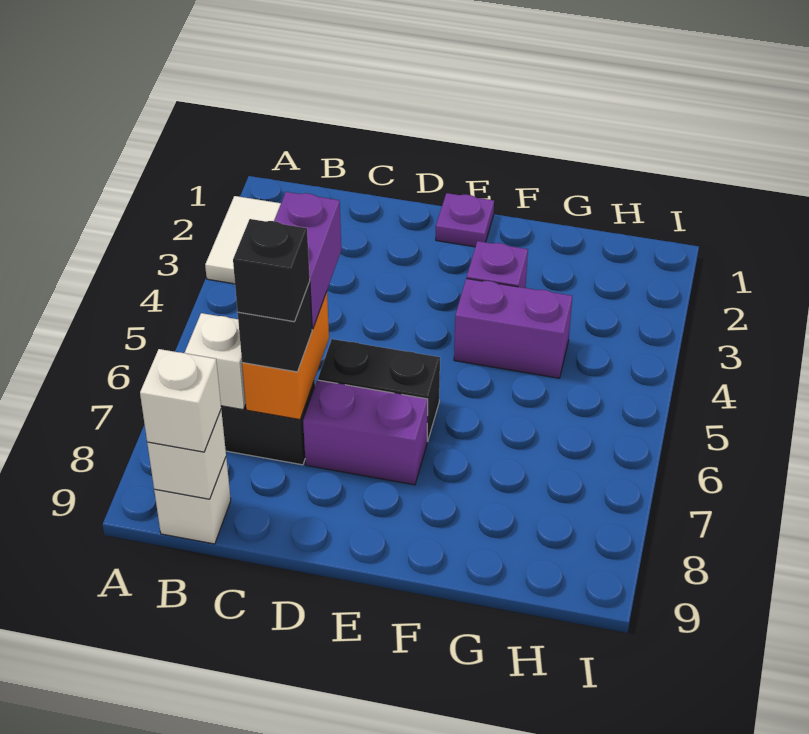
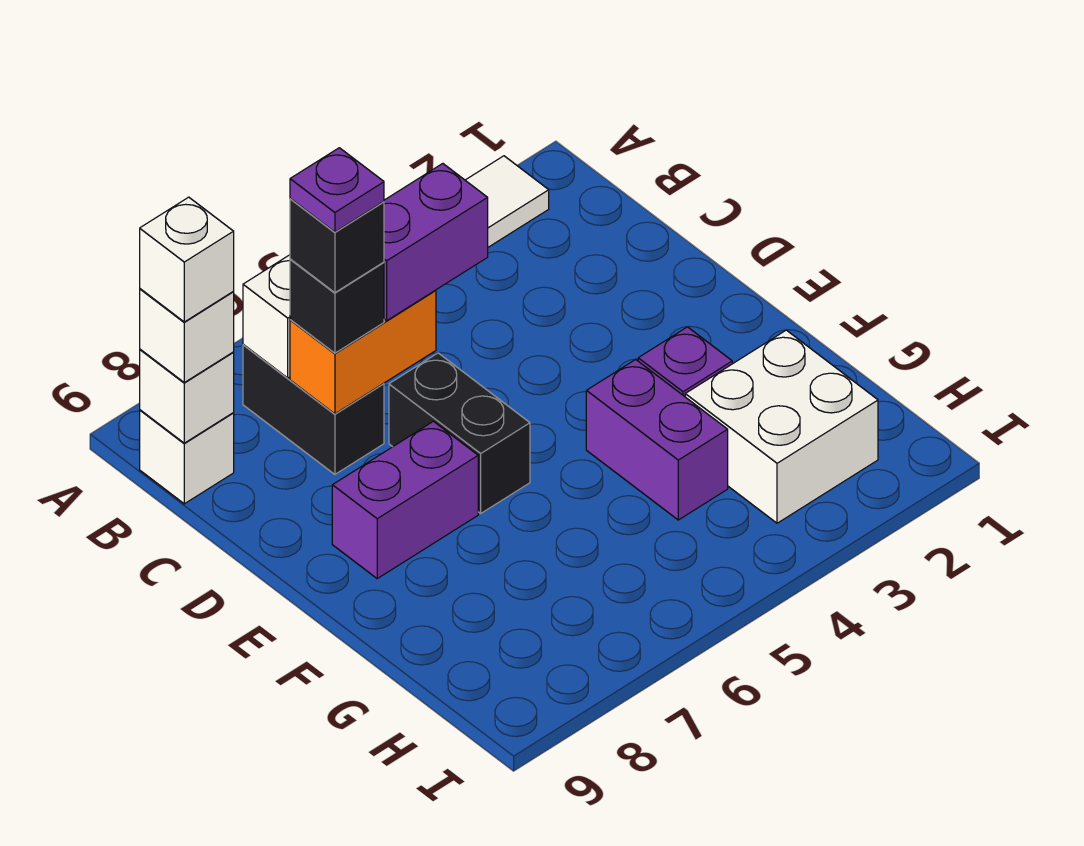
none -> white 1x1 brick [140,197,234,322]
purple 1x2 brick [303,380,428,485] -> purple 1x2 brick turned to [332,421,478,578]
purple 1x1 plate [436,193,494,247] -> purple 1x1 plate moved to [290,148,384,232]
none -> white 2x2 brick [685,330,878,523]

